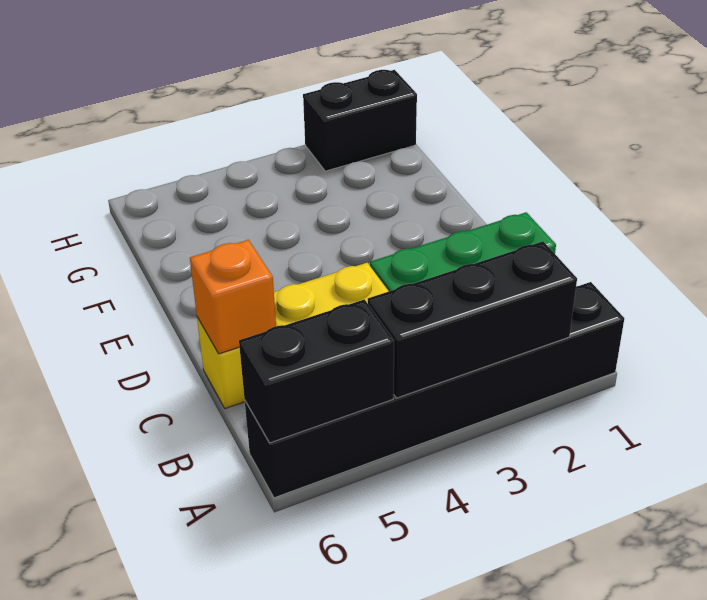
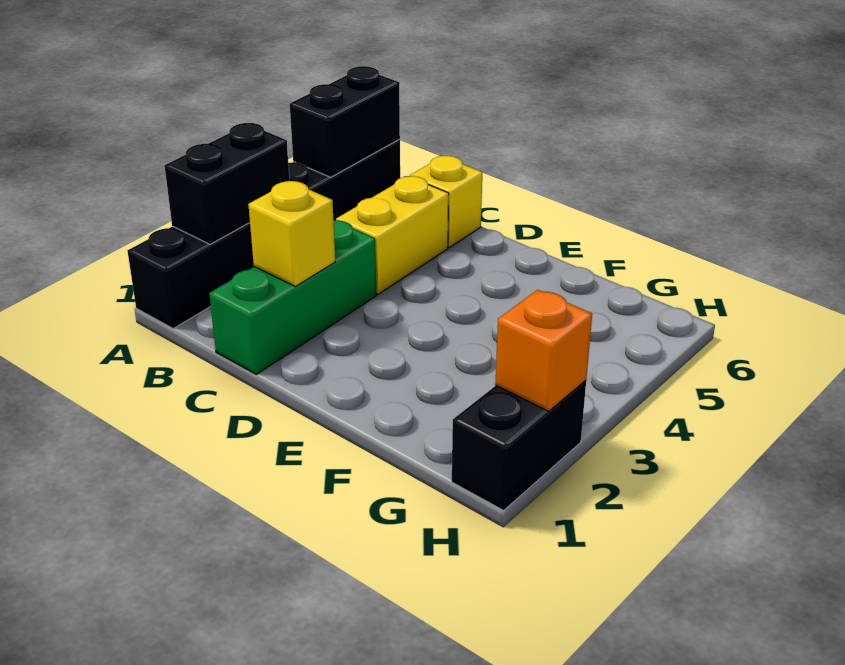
black 1x3 brick [368,241,577,398] -> black 1x2 brick [165,123,289,244]
none -> yellow 1x1 brick [248,181,335,286]
orange 1x1 brick [190,240,276,354] -> orange 1x1 brick moved to [495,290,592,411]

